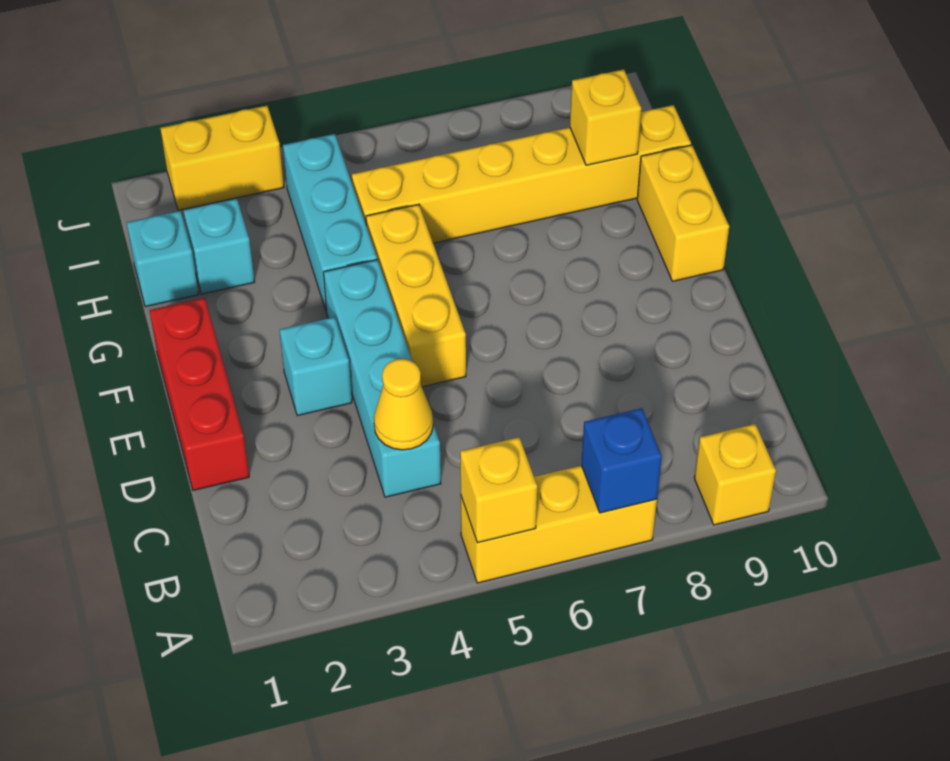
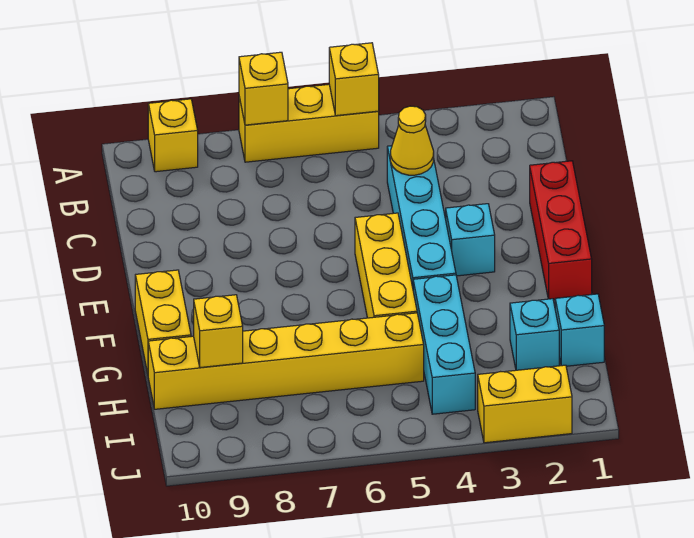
blue 1x1 brick [581,408,662,513] -> yellow 1x1 brick [239,52,288,125]

